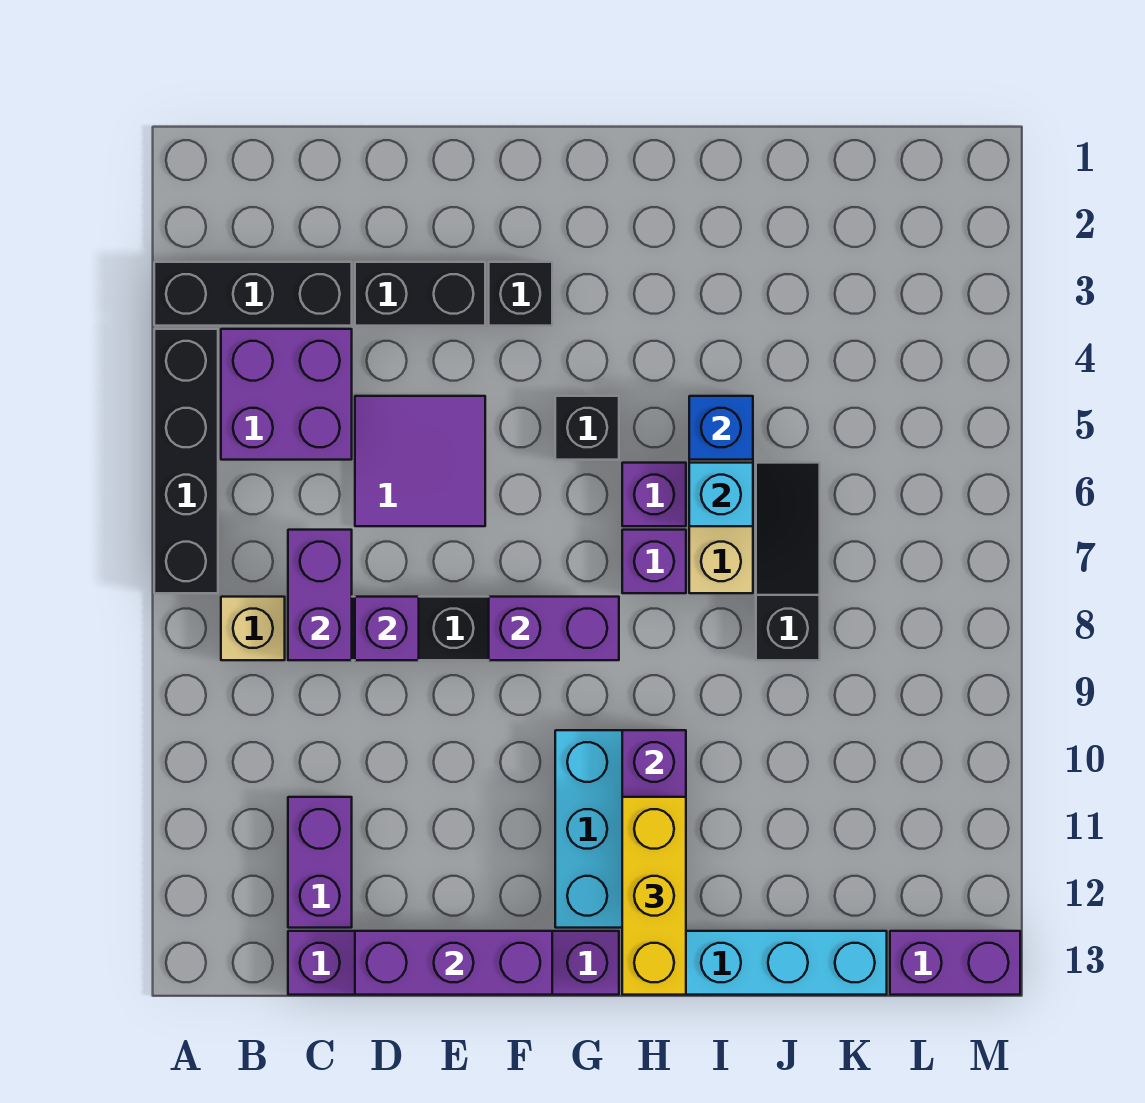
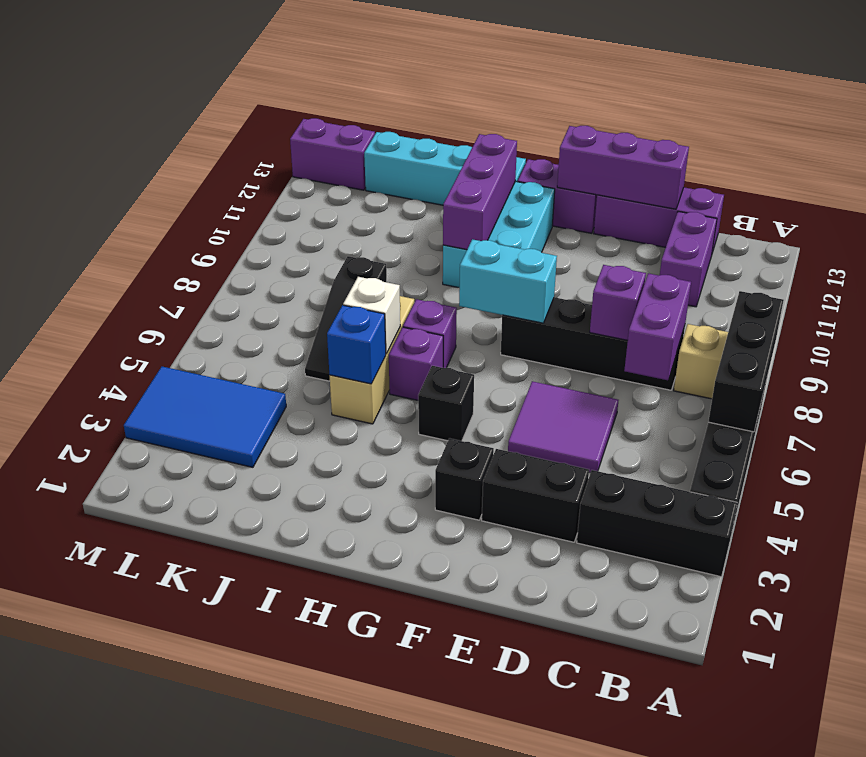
none -> black 1x3 brick [708,291,784,432]
purple 2x2 brick [221,329,352,460] -> none
purple 1x2 brick [489,597,619,660] -> cyan 1x2 brick [459,239,557,323]
yellow 1x3 brick [622,797,686,995] -> none
cyan 1x1 brick [689,463,753,526] -> white 1x1 brick [343,277,400,354]
none -> blue 2x3 tile [124,367,286,467]

